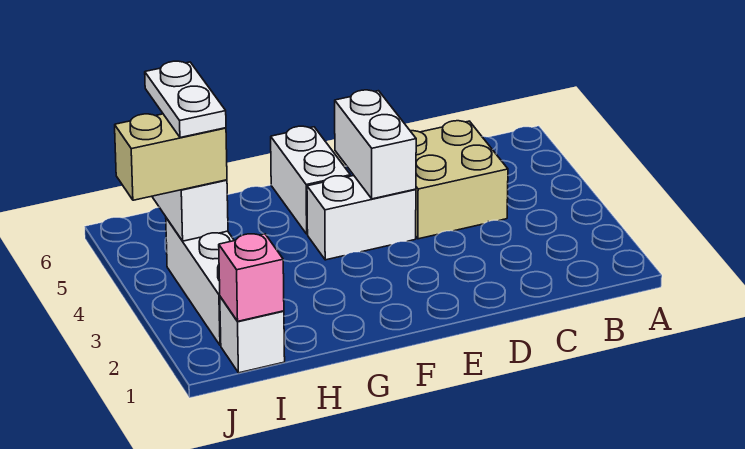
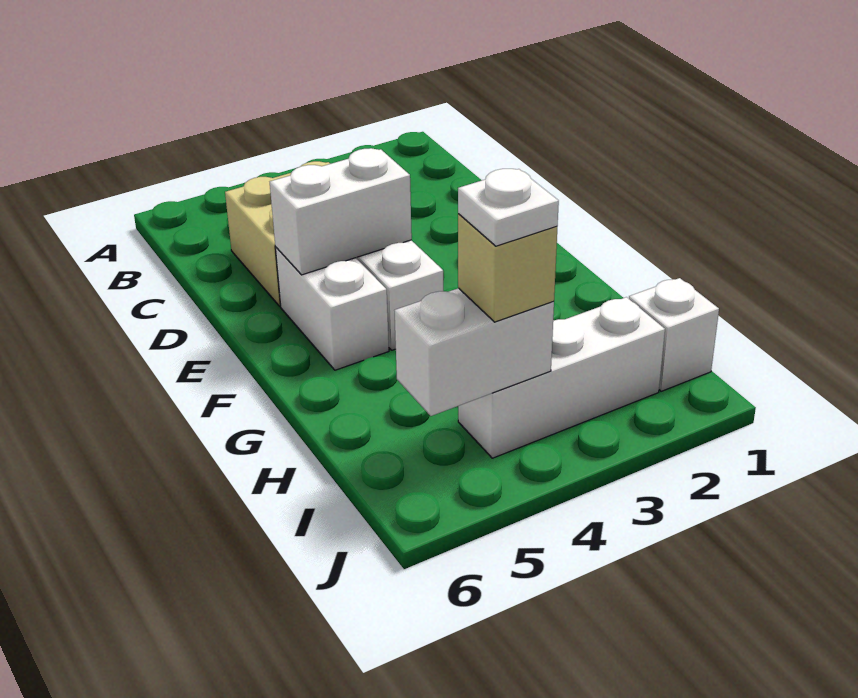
white 1x2 brick [271,126,350,234] -> white 1x2 brick turned to [275,247,389,370]
pink 1x1 brick [219,234,284,321] -> none
tan 1x2 brick [115,114,227,200] -> tan 1x1 brick [458,214,557,322]
white 1x2 plate [145,61,226,138] -> white 1x1 plate [458,169,559,246]

